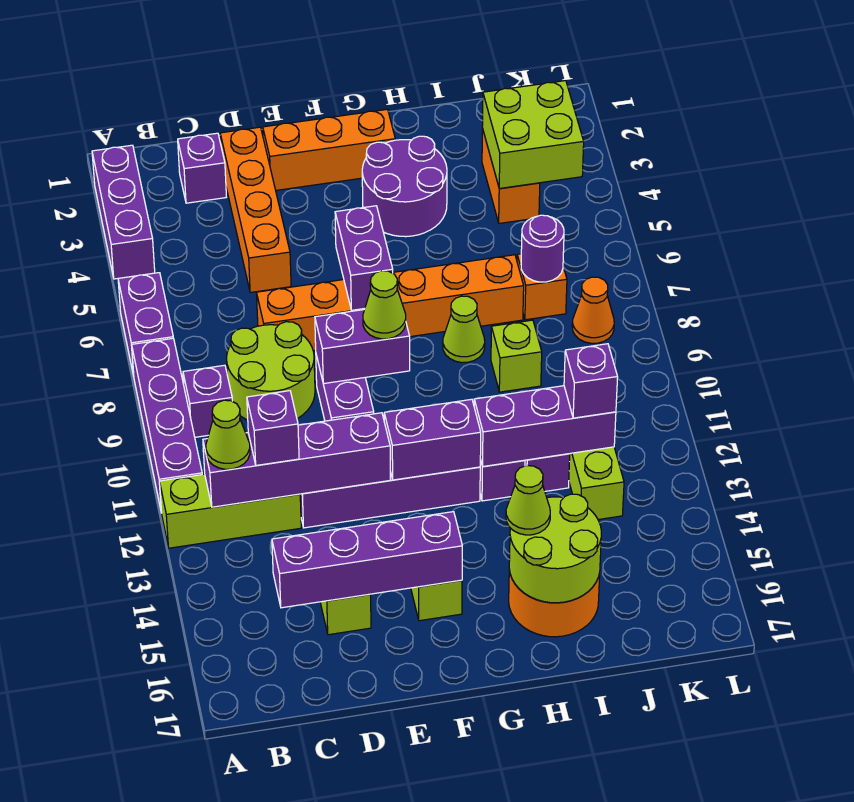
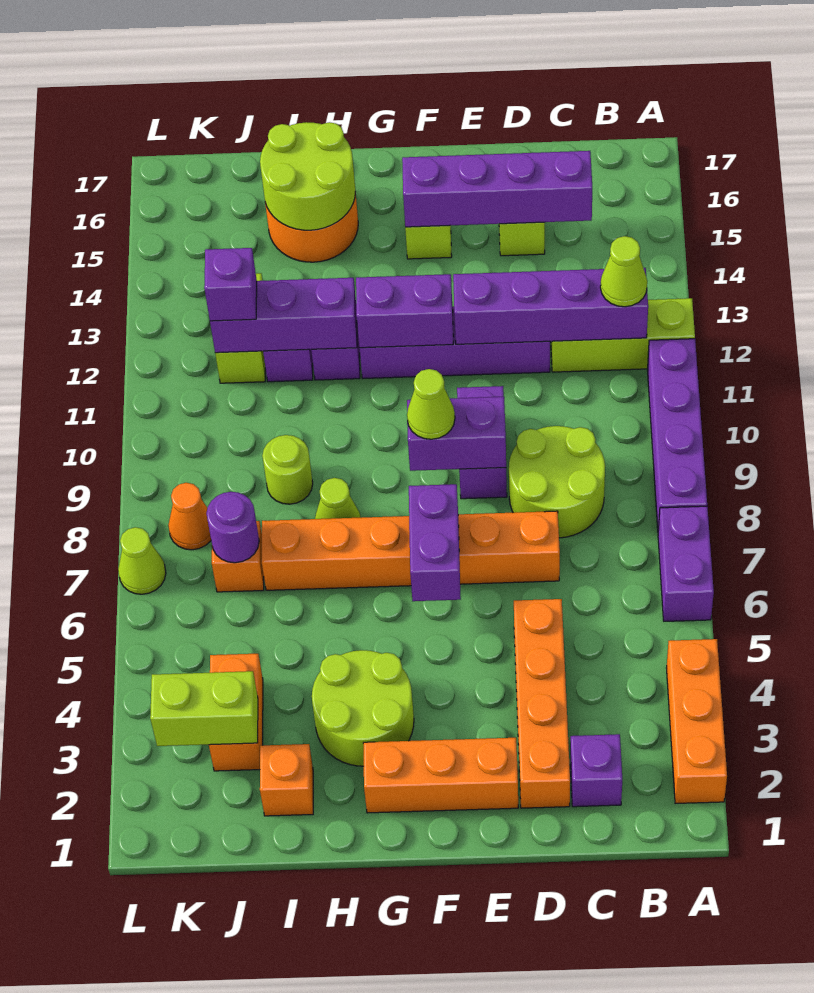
purple 1x3 brick [92,145,155,279] -> orange 1x3 brick [667,639,727,804]
purple 1x1 brick [183,365,232,437] -> none
purple 1x1 brick [247,391,299,466] -> none
purple 2x2 round brick [362,136,447,237] -> lime 2x2 round brick [312,650,414,766]
lime 1x1 cone [506,466,550,535] -> lime 1x1 cone moved to [118,527,166,594]
none -> orange 1x1 brick [260,744,313,816]
lime 1x1 brick [491,320,542,392] -> lime 1x1 round brick [262,435,313,504]
lime 2x2 brick [482,81,584,188] -> lime 1x2 brick [150,671,258,746]

